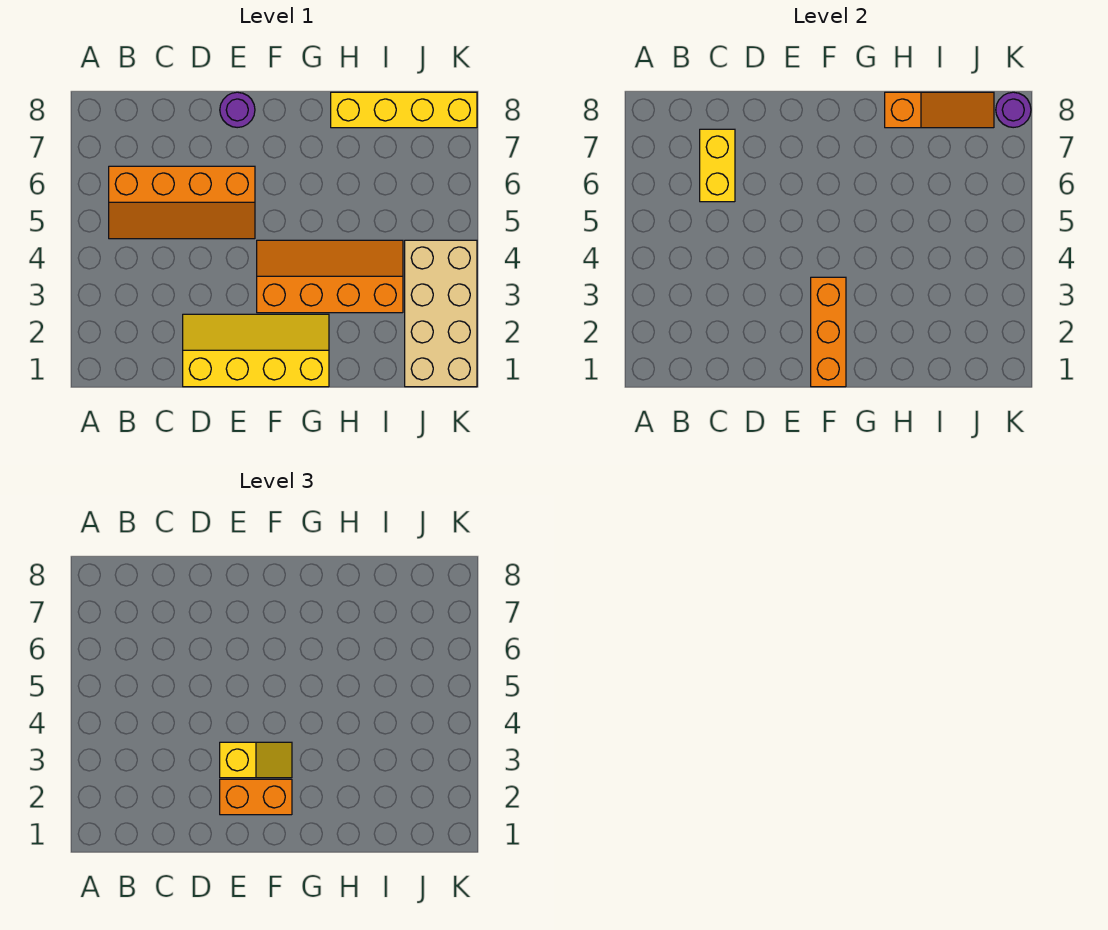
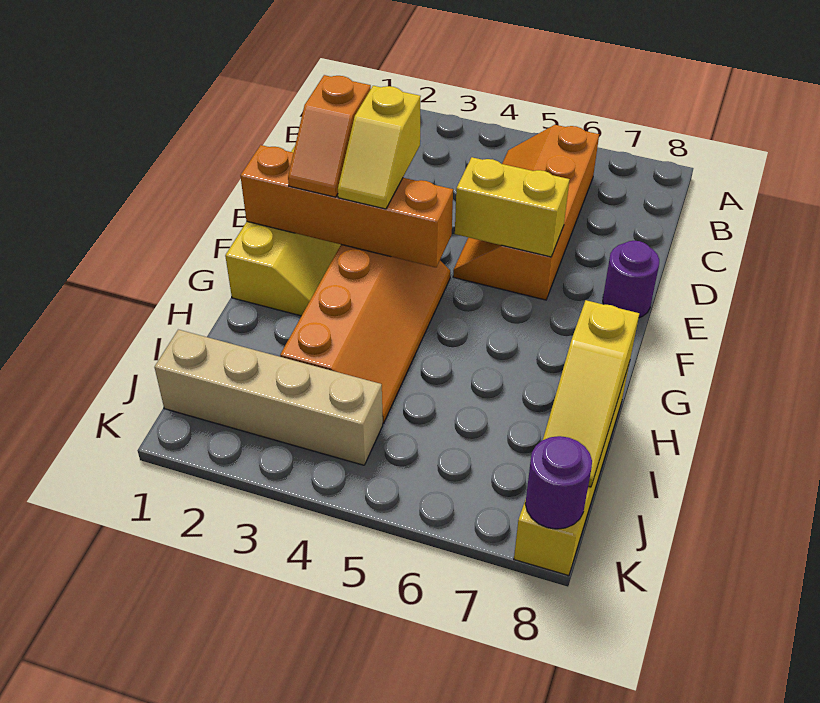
yellow 1x2 brick [700,129,735,202] -> yellow 1x2 brick moved to [455,157,570,257]
orange 1x2 brick [220,779,292,815] -> orange 1x2 slope [288,75,371,197]
orange 1x3 brick [811,277,846,387] -> orange 1x4 brick [240,145,453,267]
orange 1x3 slope [885,92,994,128] -> yellow 1x3 slope [543,300,639,487]
tan 2x4 brick [405,240,477,387] -> tan 1x4 brick [154,330,383,465]

